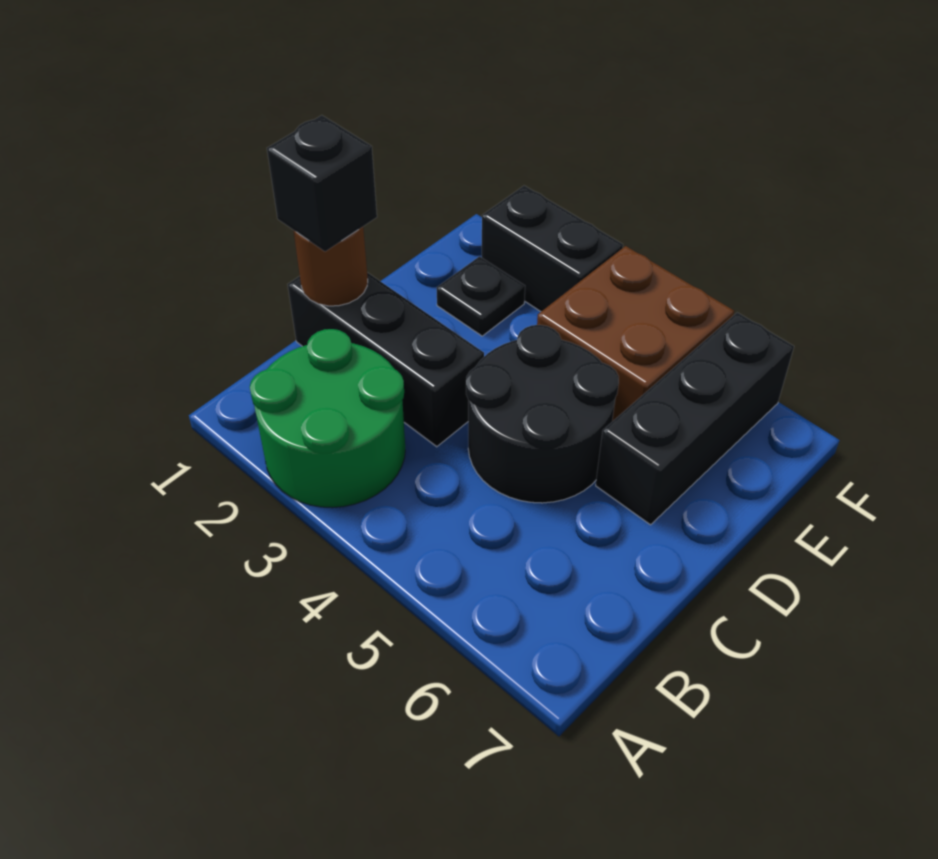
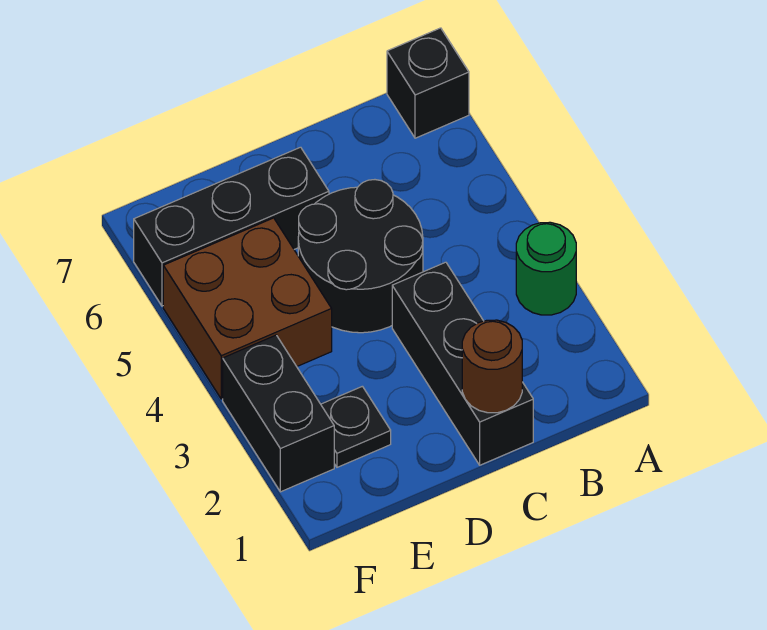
green 2x2 round brick [250,329,405,508] -> green 1x1 round brick [516,222,576,315]
black 1x1 brick [267,115,377,252] -> black 1x1 brick moved to [387,28,469,138]

